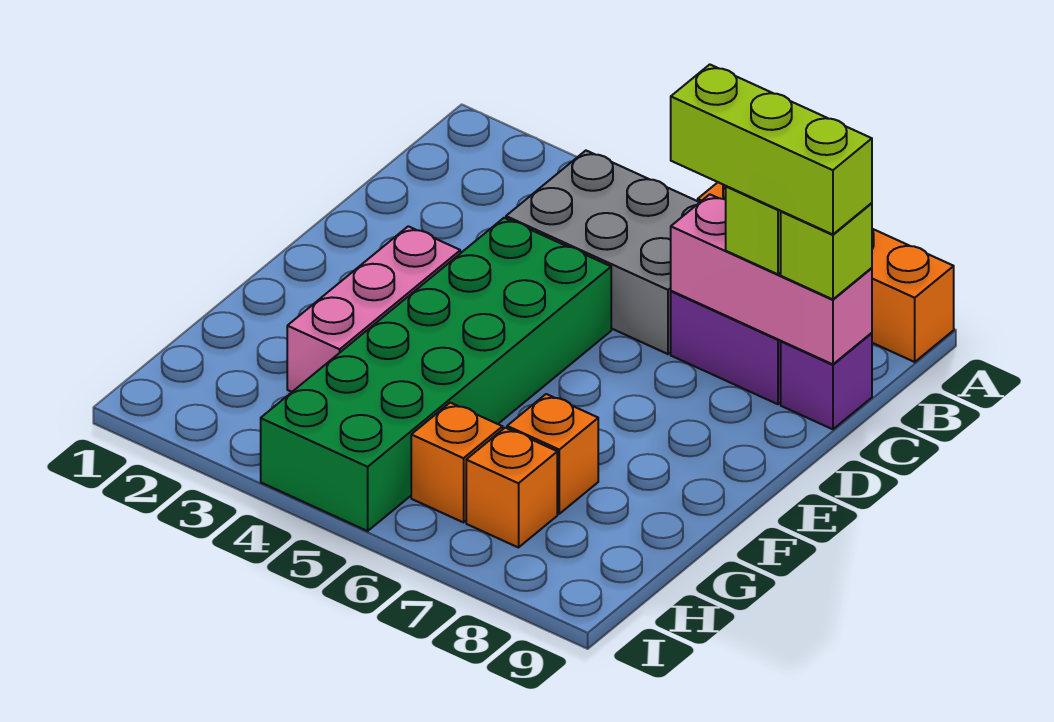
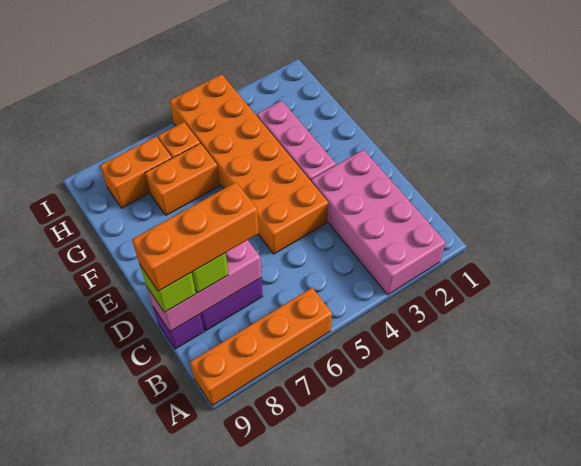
none -> pink 2x4 brick [311,150,446,295]
grey 2x3 brick [506,151,700,354] -> none
lime 1x3 brick [671,65,872,234] -> orange 1x3 brick [132,182,259,291]
green 2x6 brick [261,218,611,531] -> orange 2x6 brick [170,74,328,254]
orange 1x1 brick [507,394,598,514] -> orange 1x2 brick [145,143,220,215]
orange 1x1 brick [466,428,557,548] -> orange 1x2 brick [100,137,172,208]

